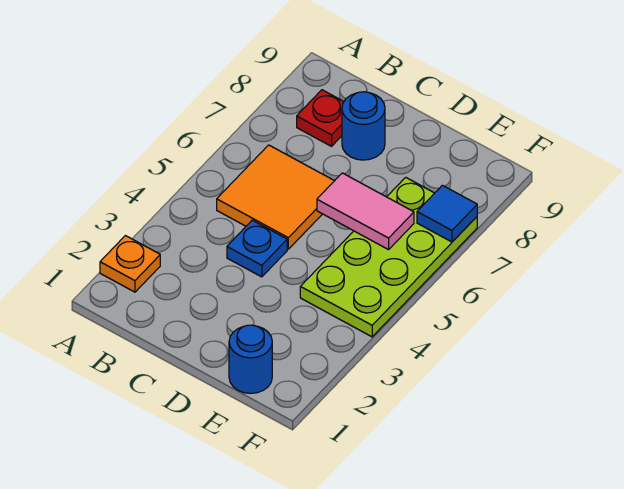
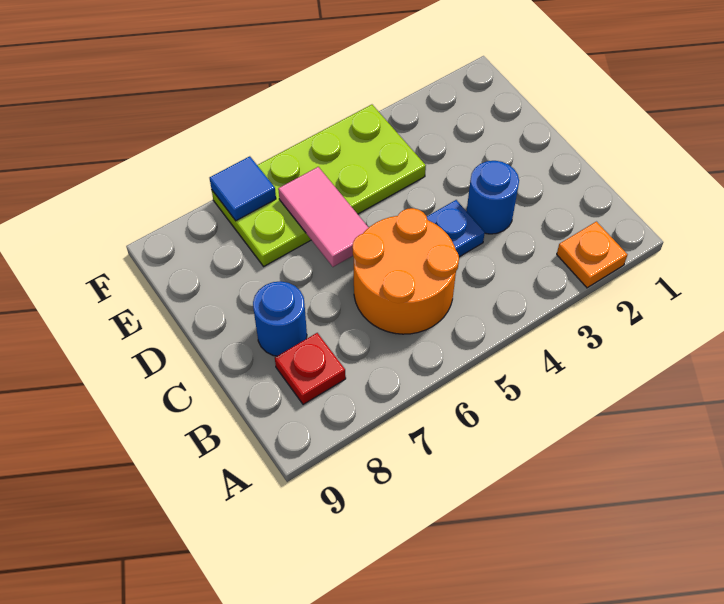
orange 2x2 tile [217,145,334,249] -> orange 2x2 round brick [352,208,459,334]
blue 1x1 round brick [229,325,272,393] -> blue 1x1 round brick moved to [467,161,519,234]

